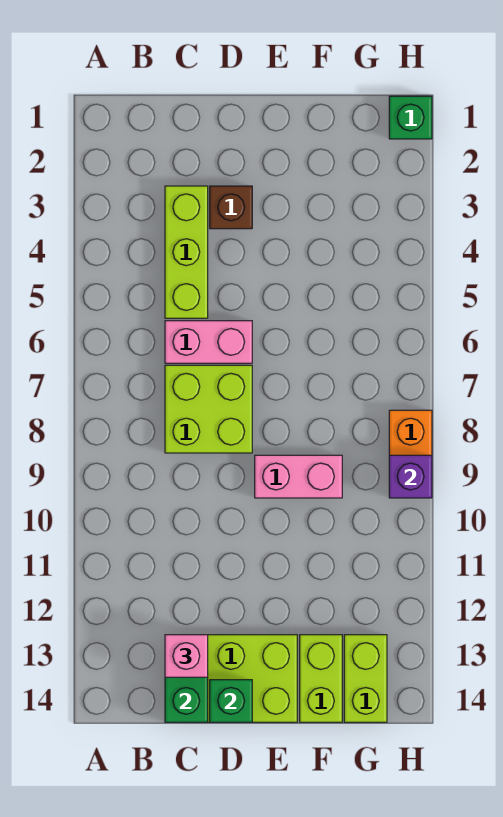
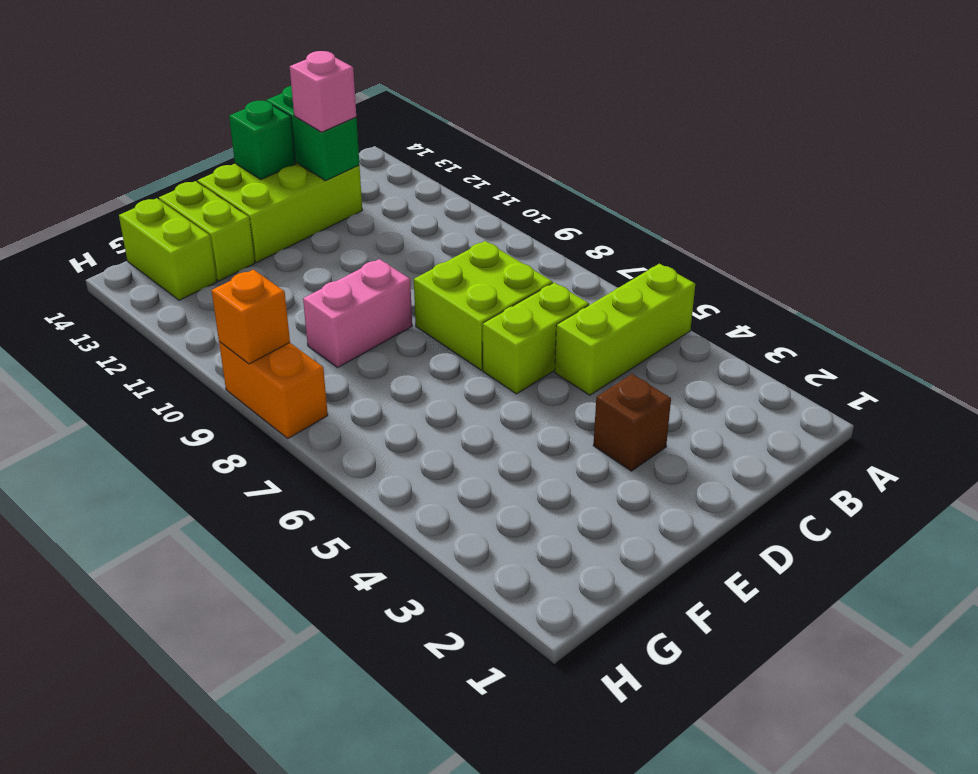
lime 1x3 brick [165,186,208,318] -> lime 1x3 brick turned to [555,264,695,395]
pink 1x2 brick [165,321,252,363] -> lime 1x2 brick [483,282,589,394]
green 1x1 brick [389,96,432,139] -> none
purple 1x1 brick [389,455,432,498] -> orange 1x1 brick [212,270,290,364]

